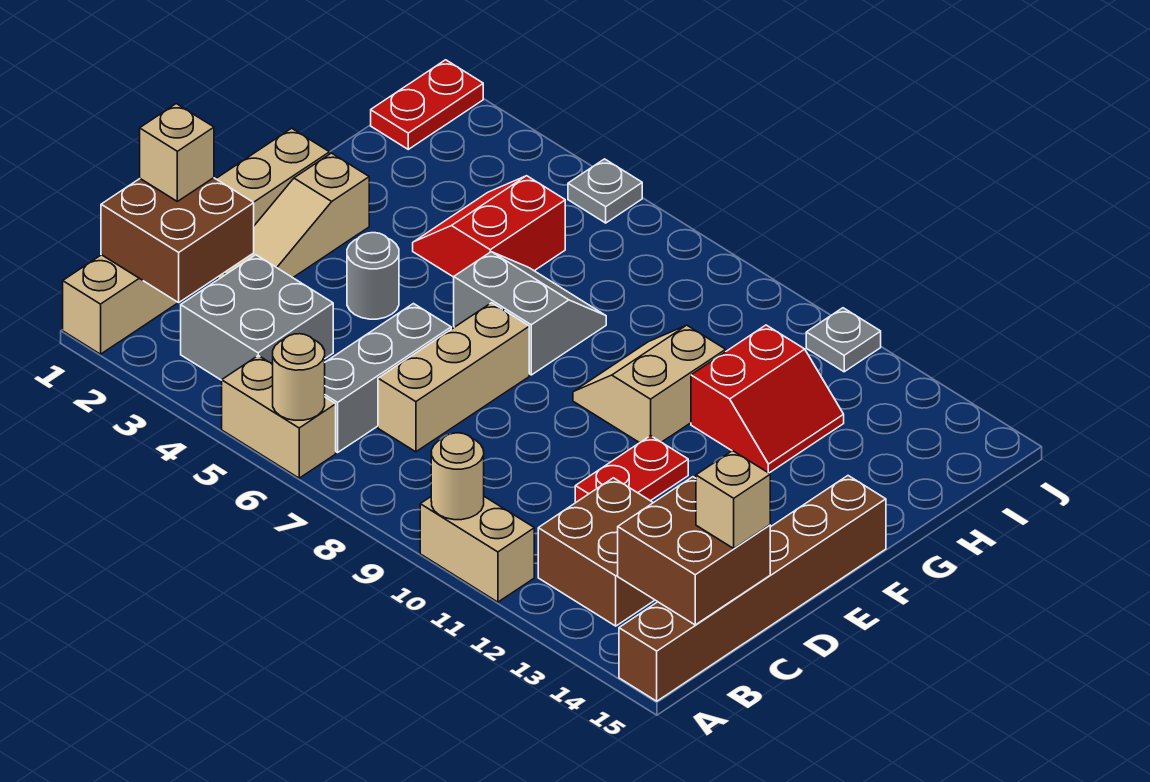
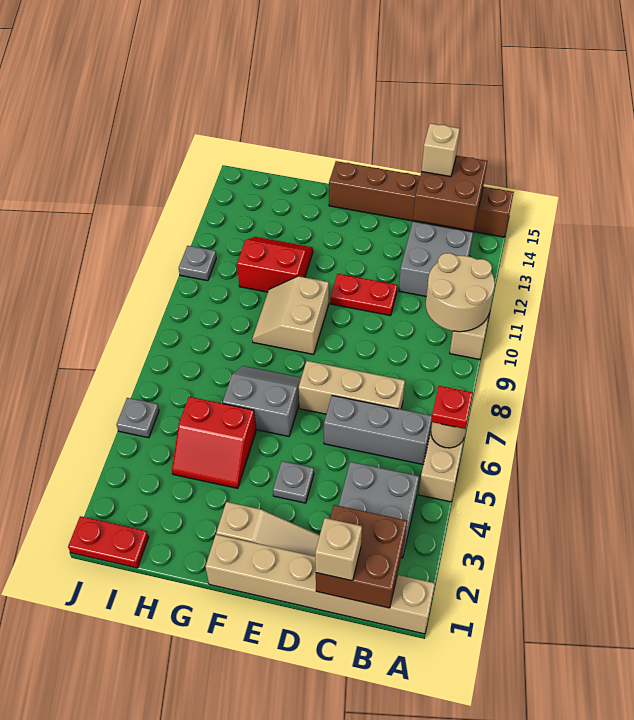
none -> red 1x1 plate [431,386,473,429]
tan 1x1 round brick [431,433,484,520] -> tan 2x2 round brick [426,253,495,332]
brown 2x2 brick [538,478,655,626] -> grey 2x2 brick [399,222,473,296]
grey 1x1 round brick [347,233,399,319] -> grey 1x1 plate [273,461,314,503]
grey 2x2 slope [454,252,606,375] -> grey 2x2 slope turned to [223,366,301,436]
tan 2x2 slope [573,325,726,443] -> tan 2x2 slope turned to [252,276,329,355]

